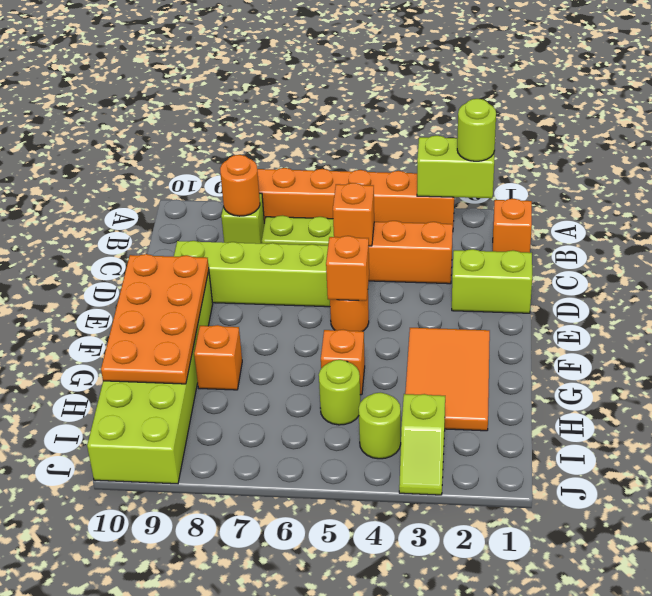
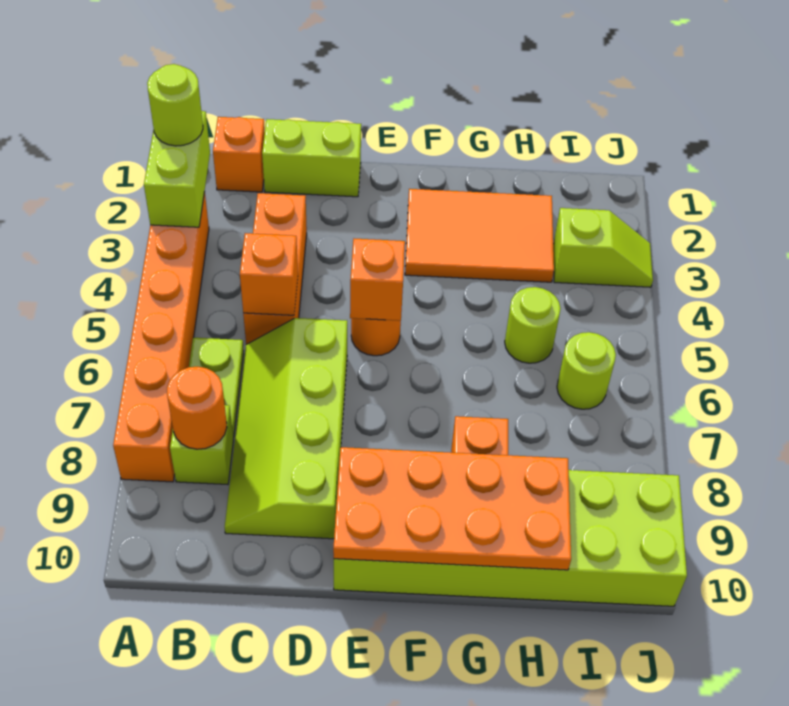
lime 1x2 brick [452,249,532,313] -> lime 1x2 brick turned to [262,119,361,197]
orange 1x1 brick [321,330,365,395] -> none
lime 1x1 round brick [359,393,401,459] -> lime 1x1 round brick moved to [557,332,616,409]

